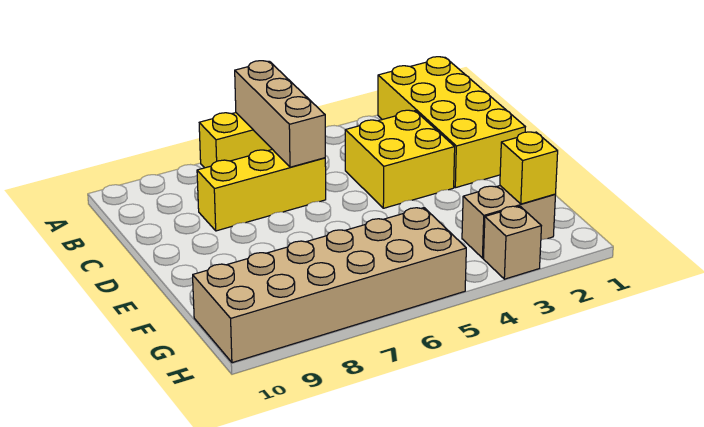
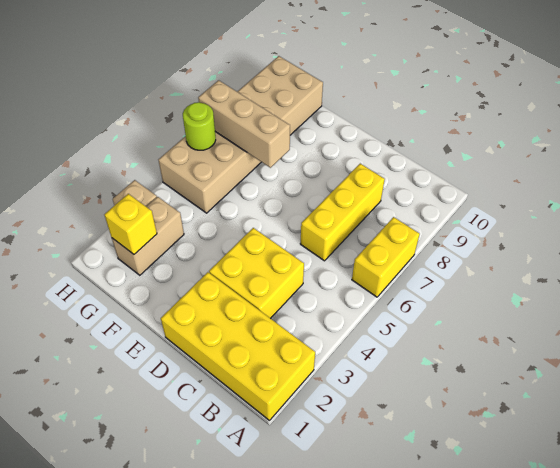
tan 1x3 brick [235,61,325,167] -> tan 1x3 brick moved to [198,80,290,168]
none -> lime 1x1 round brick [183,102,216,150]

